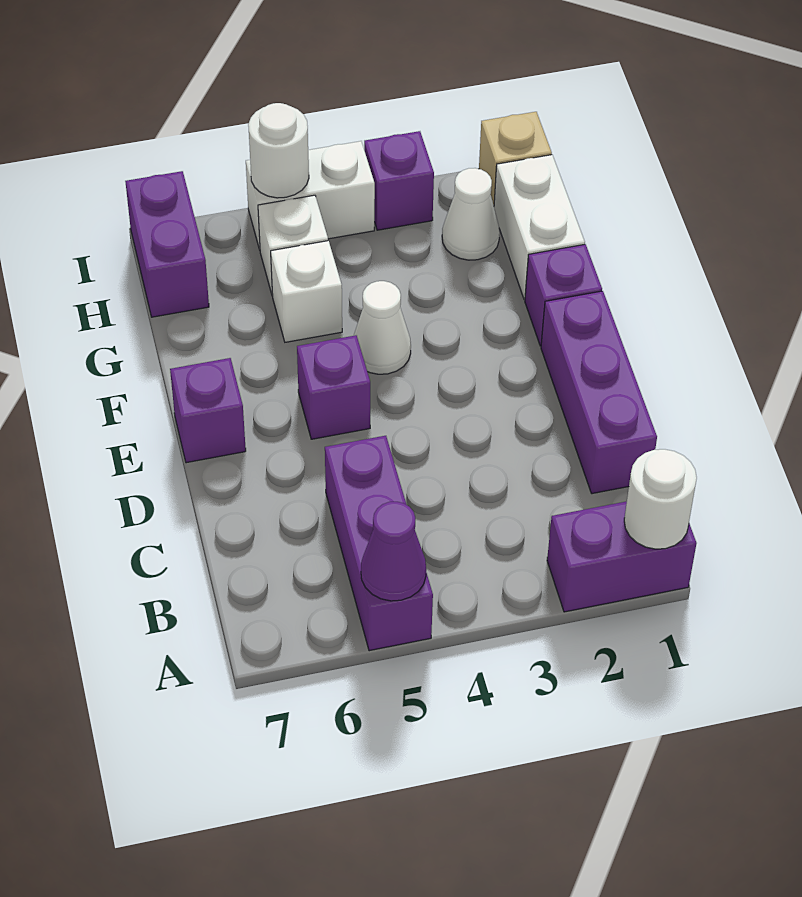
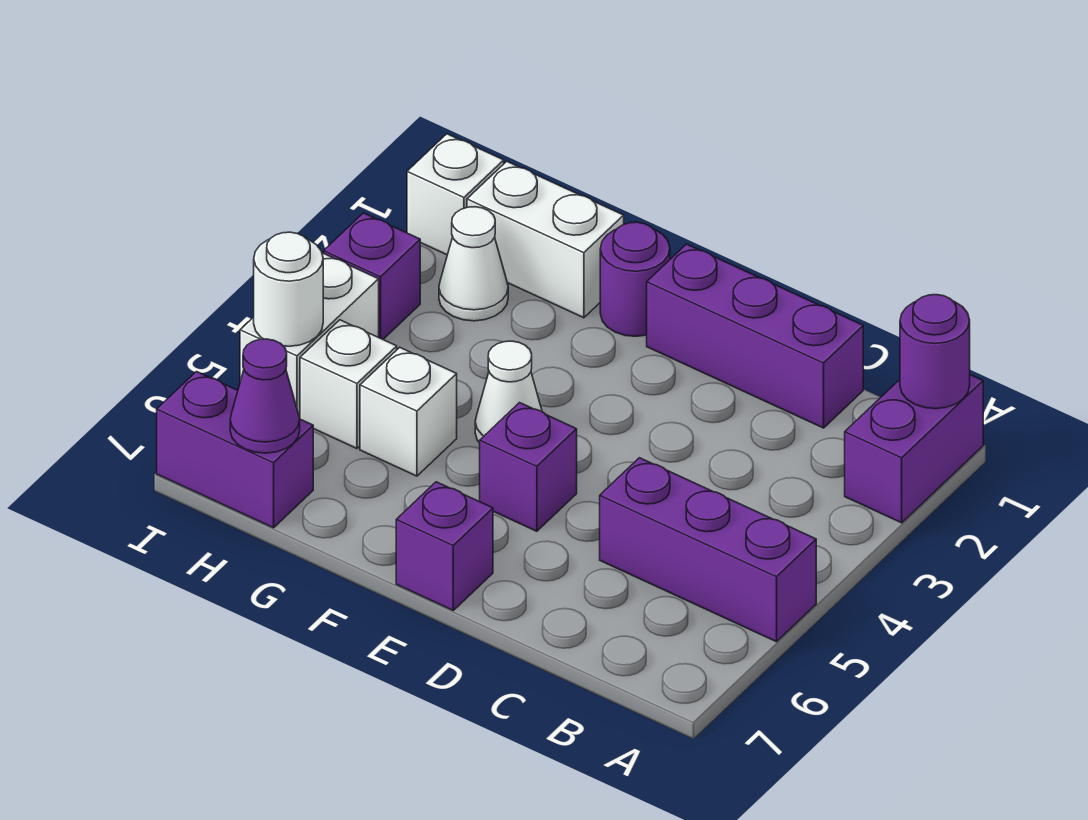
white 1x1 round brick [624,449,697,549] -> purple 1x1 round brick [900,295,970,409]
purple 1x1 cone [361,502,426,601] -> purple 1x1 cone moved to [230,339,300,453]
purple 1x1 brick [525,244,602,346] -> purple 1x1 round brick [600,222,670,336]
tan 1x1 brick [479,112,552,205] -> white 1x1 brick [407,134,504,255]

